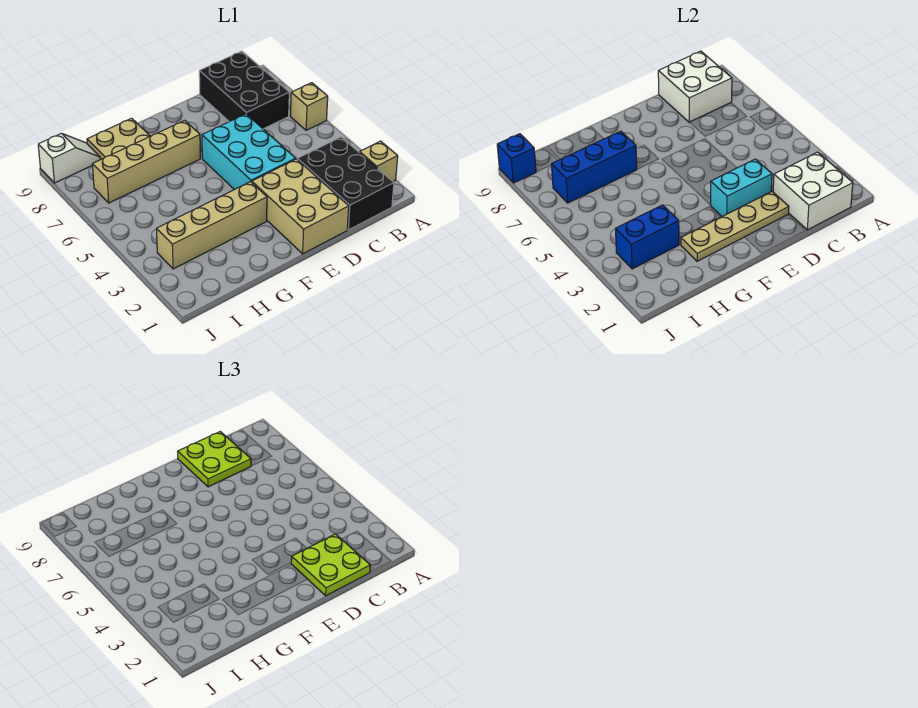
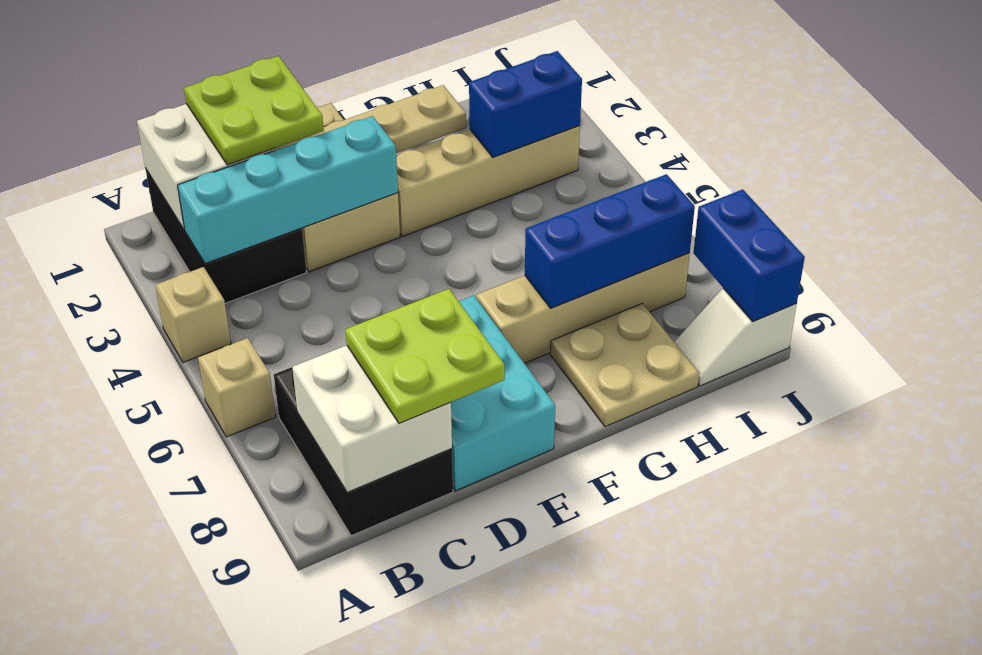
tan 1x1 brick [360,141,398,181] -> tan 1x1 brick moved to [155,267,231,362]
cyan 1x2 brick [711,159,772,216] -> cyan 1x4 brick [178,116,398,264]
cyan 2x3 brick [202,114,296,190] -> cyan 2x3 brick moved to [451,296,555,491]
blue 1x1 brick [497,134,536,183] -> blue 1x2 brick [694,189,805,321]

